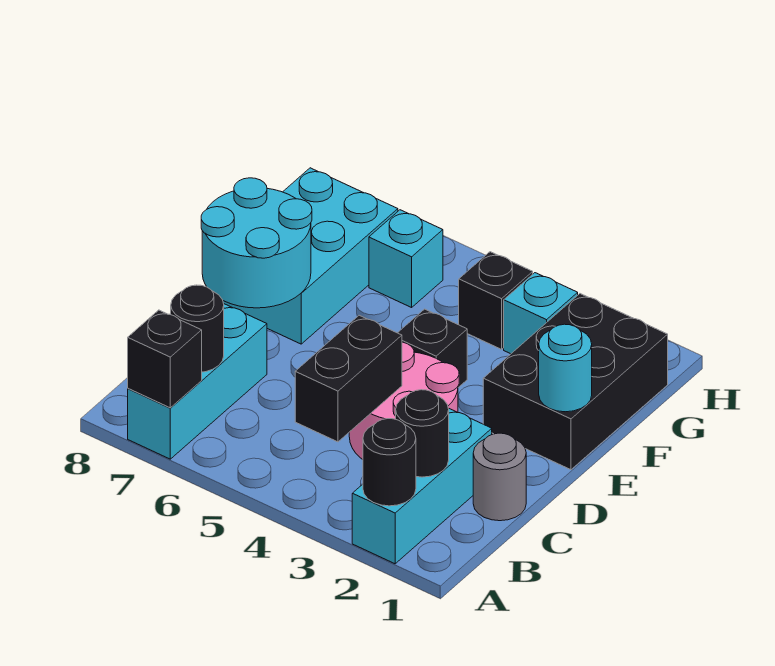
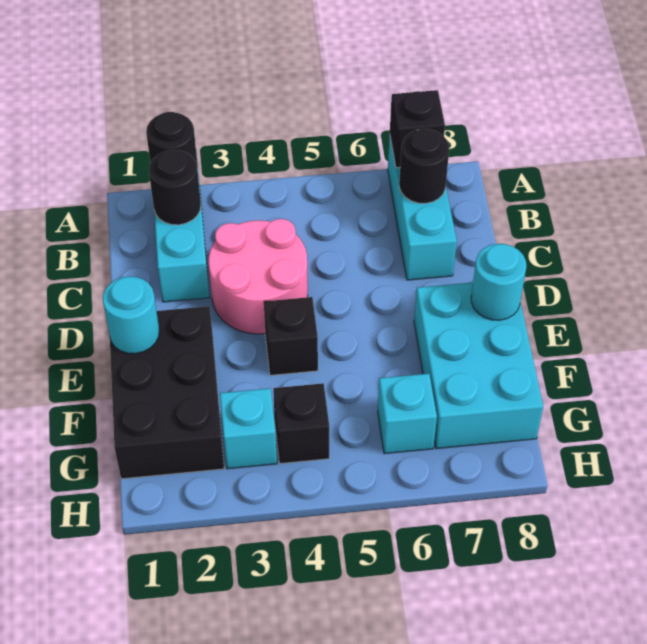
black 1x2 brick [295,315,402,442] -> none
grey 1x1 round brick [473,433,526,521] -> none
cyan 2x2 round brick [201,178,312,308] -> cyan 1x1 round brick [471,244,526,320]

